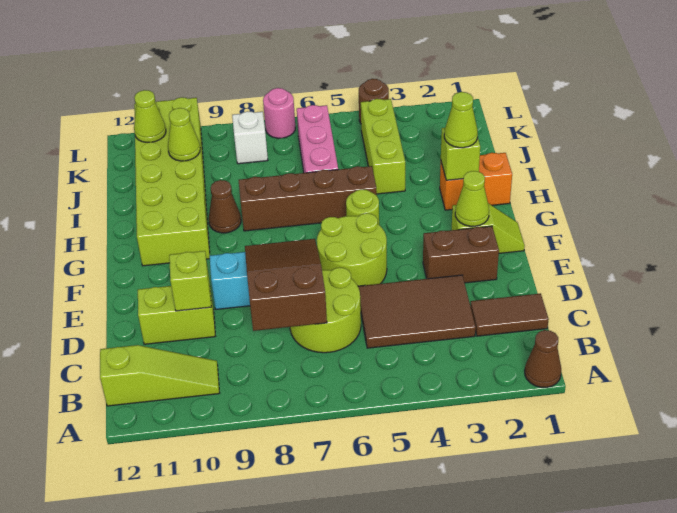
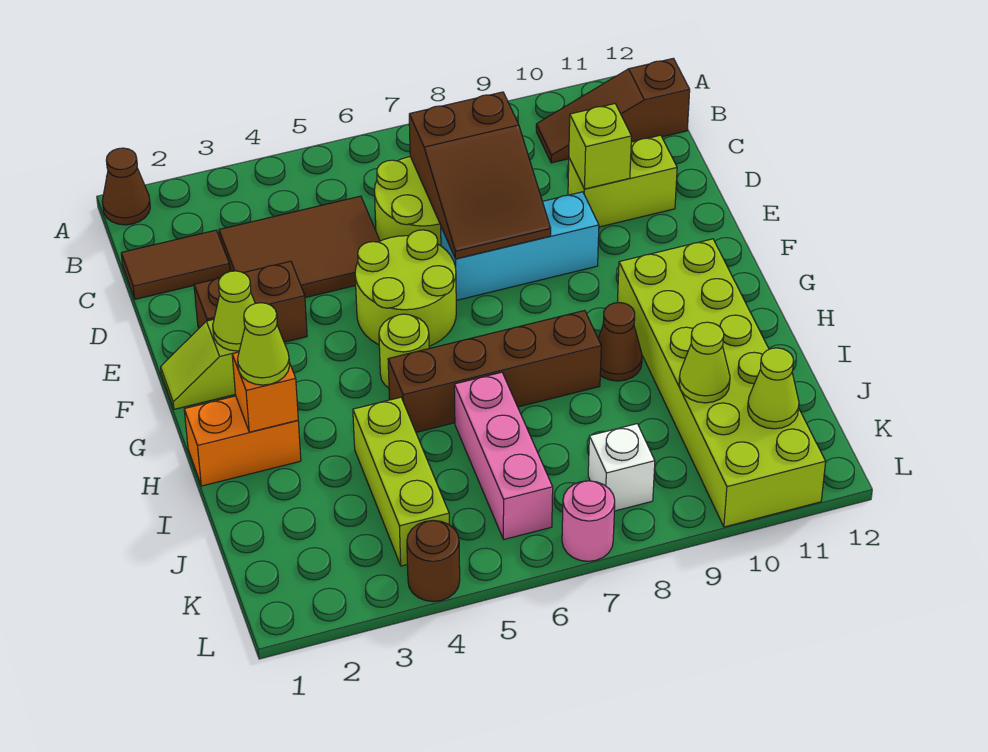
lime 1x3 slope [100,345,219,406] -> brown 1x3 slope [536,58,690,163]
lime 1x1 brick [441,128,480,180] -> orange 1x1 brick [232,352,298,432]

